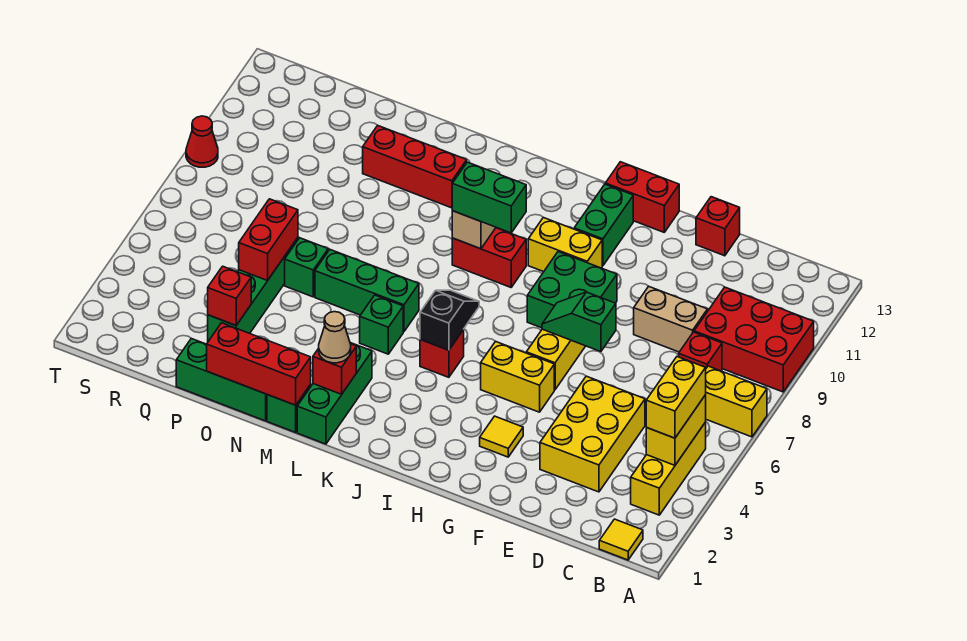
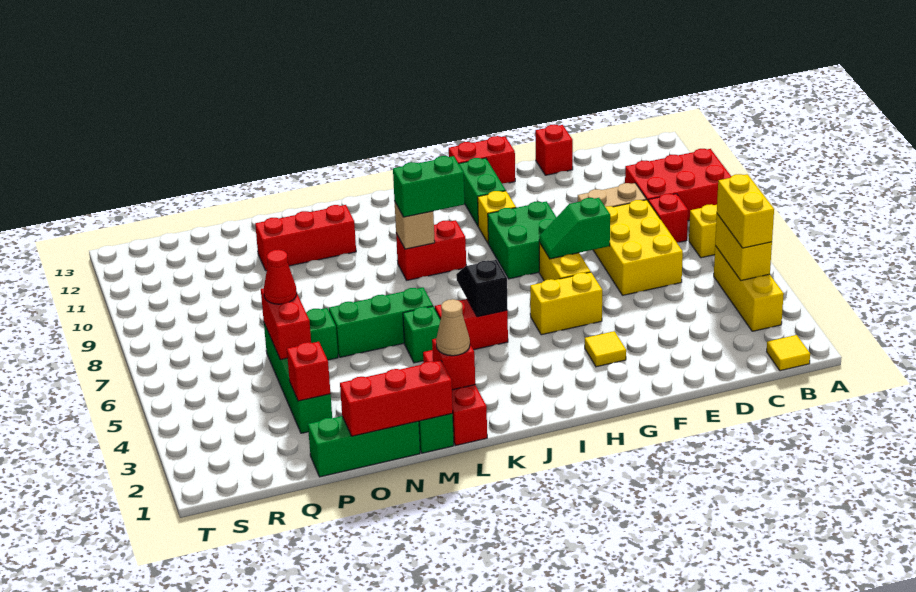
yellow 2x3 brick [540,376,645,492] -> yellow 2x3 brick moved to [593,200,683,295]
yellow 1x2 brick [528,218,602,272] -> yellow 1x1 brick [478,191,516,243]
red 1x1 brick [420,330,464,377] -> red 1x2 brick [435,299,508,350]
green 1x3 brick [297,343,372,444] -> red 1x3 brick [423,350,487,445]
red 1x1 cone [186,116,218,167] -> red 1x1 cone moved to [264,250,297,304]

